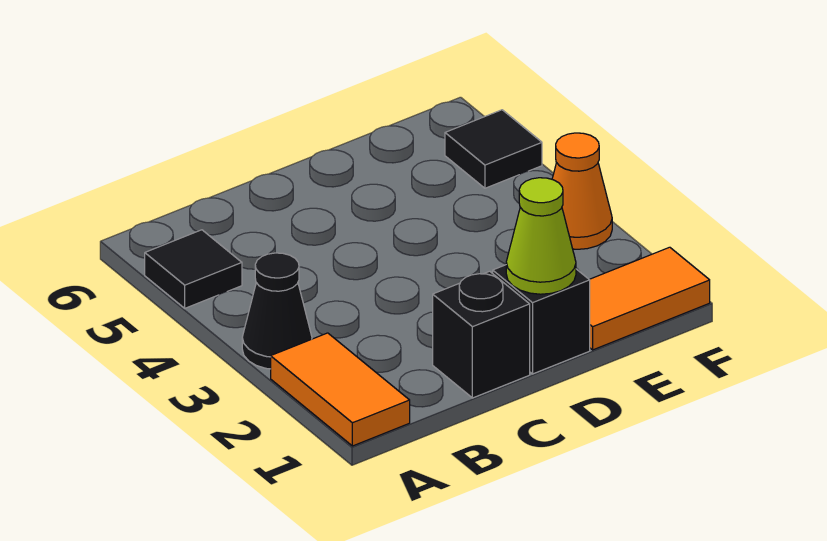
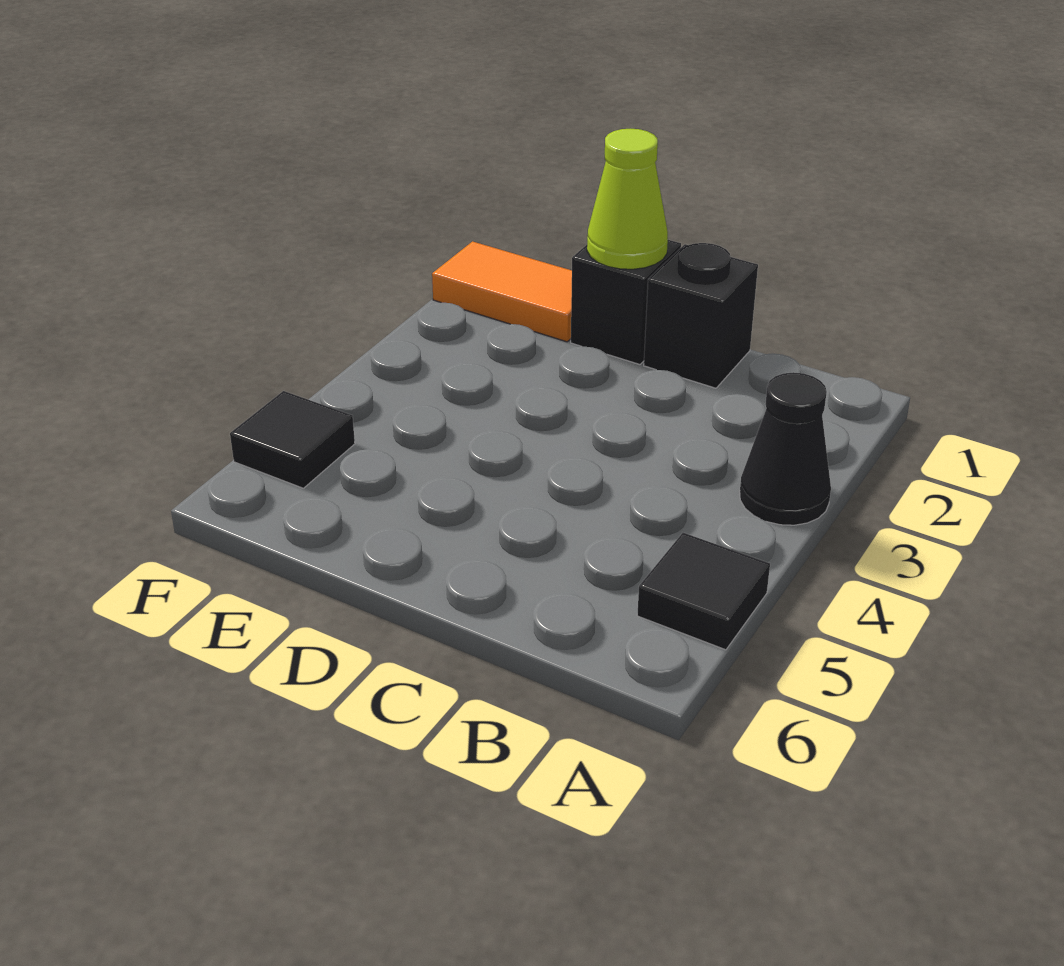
orange 1x2 tile [271,333,410,446] -> none
orange 1x1 cone [552,133,612,249] -> none

